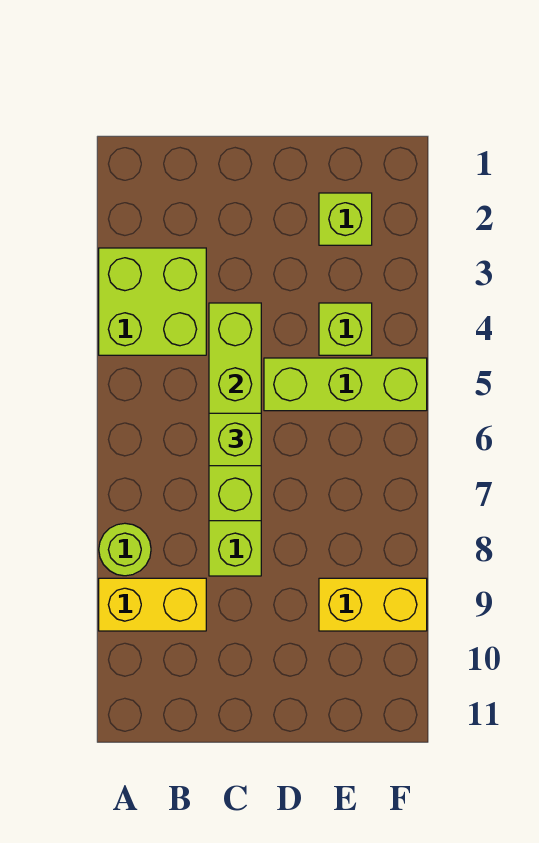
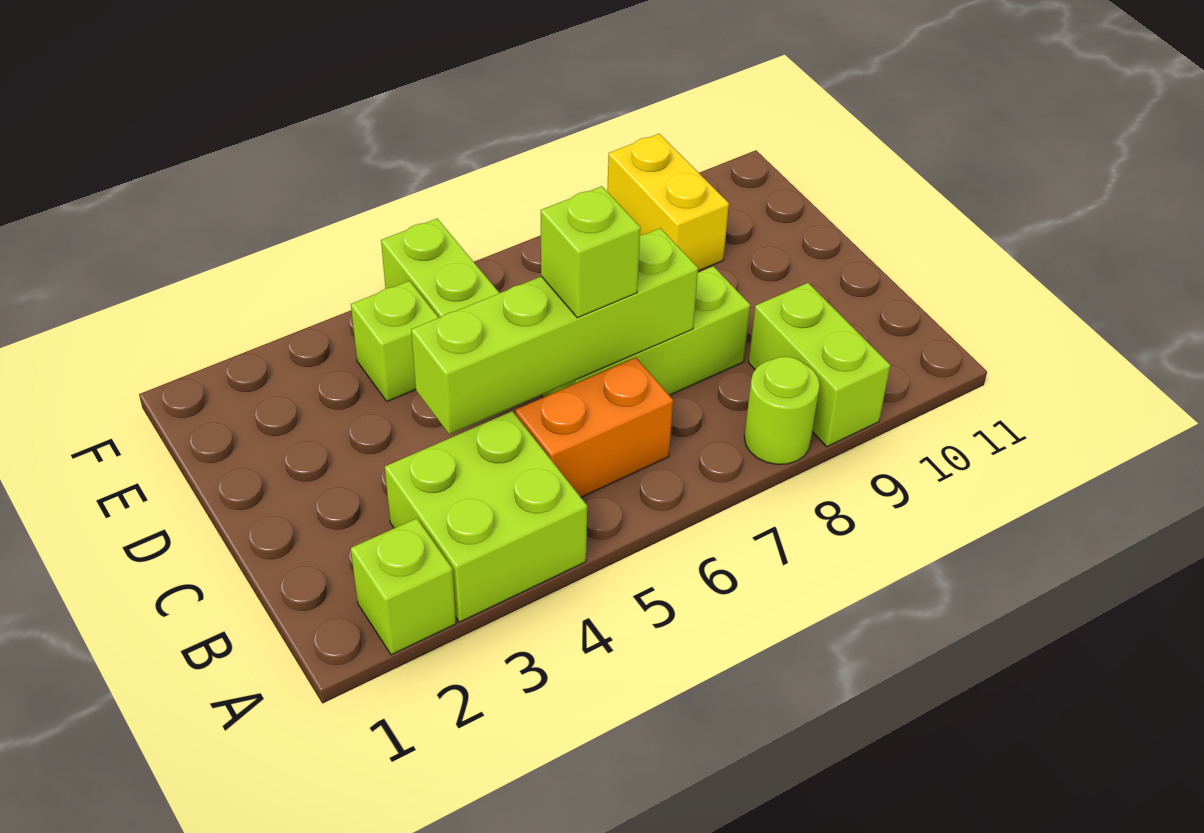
yellow 1x2 brick [99,578,206,631] -> lime 1x2 brick [748,283,890,447]
none -> orange 1x2 brick [515,358,673,497]
lime 1x1 brick [319,193,372,245] -> lime 1x1 brick moved to [351,518,456,655]

